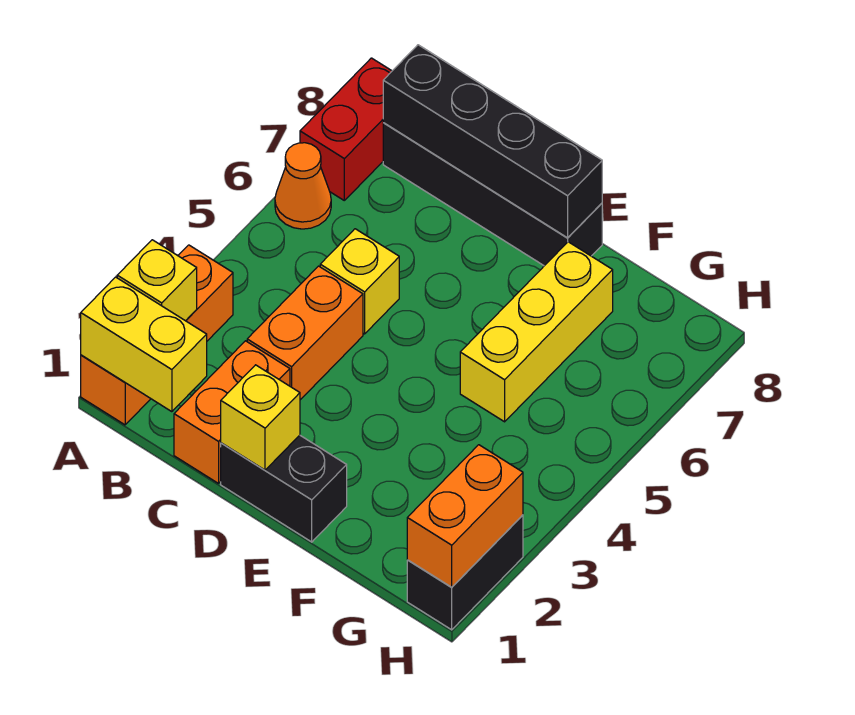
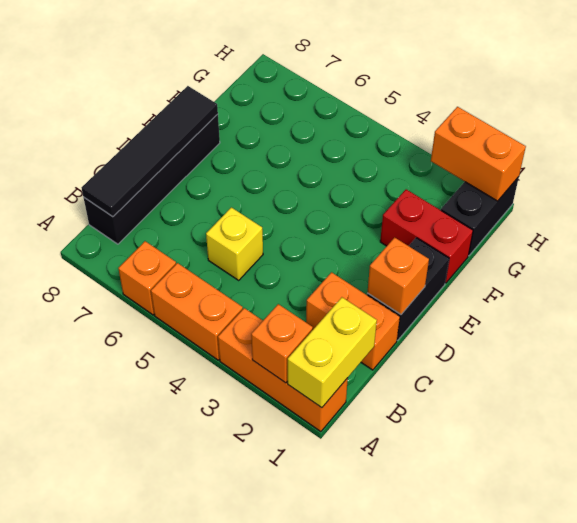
yellow 1x1 brick [117,240,197,321] -> orange 1x1 brick [251,304,313,383]
orange 1x1 cone [275,143,331,229] -> orange 1x1 brick [118,241,176,315]
red 1x2 brick [300,58,392,200] -> red 1x2 brick moved to [380,189,473,283]
black 1x4 brick [383,45,602,238] -> black 1x4 tile [82,86,218,217]
orange 1x2 brick [247,266,363,400] -> orange 1x2 brick moved to [151,263,243,360]
yellow 1x1 brick [221,365,300,470] -> orange 1x1 brick [367,237,429,314]
yellow 1x3 brick [460,242,613,422] -> none
black 1x2 brick [407,515,523,630] -> black 1x2 brick turned to [441,177,519,256]

